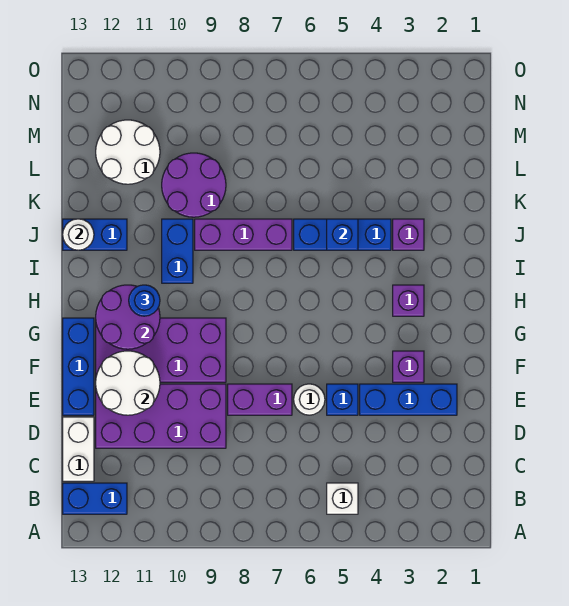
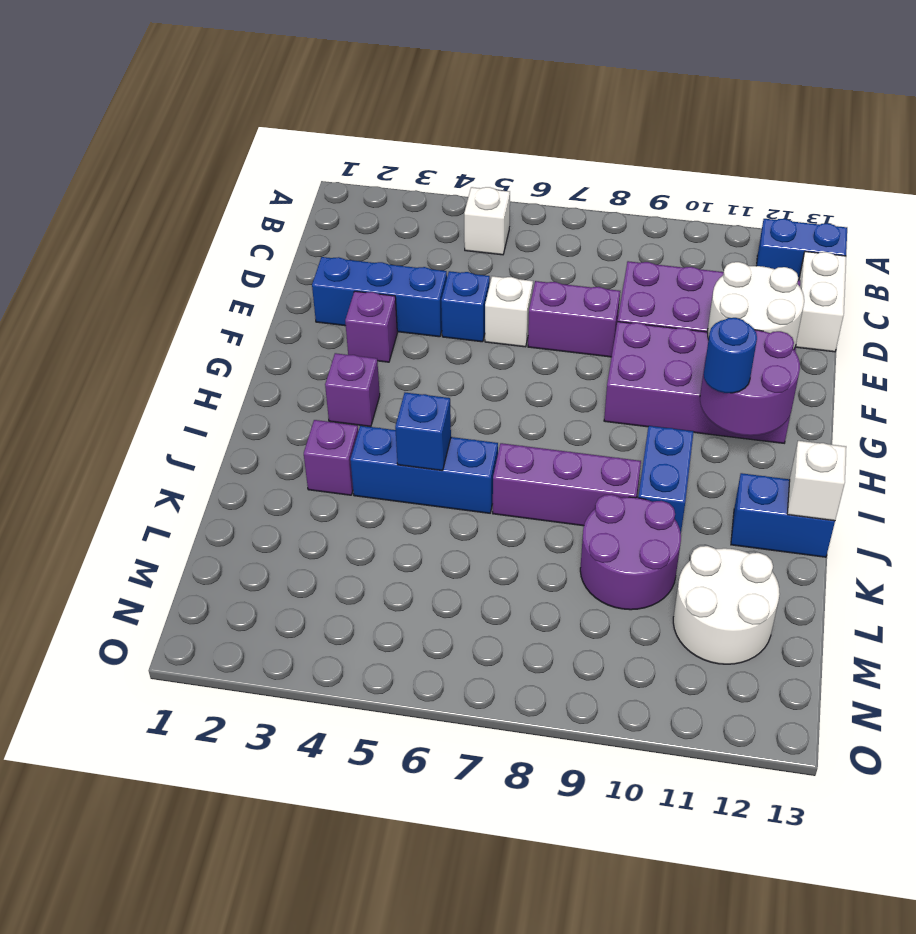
white 1x1 round brick [294,384,325,415] -> white 1x1 brick [485,276,533,347]
blue 1x3 brick [63,318,94,415] -> none
white 1x1 round brick [63,219,94,250] -> white 1x1 brick [787,441,846,521]

